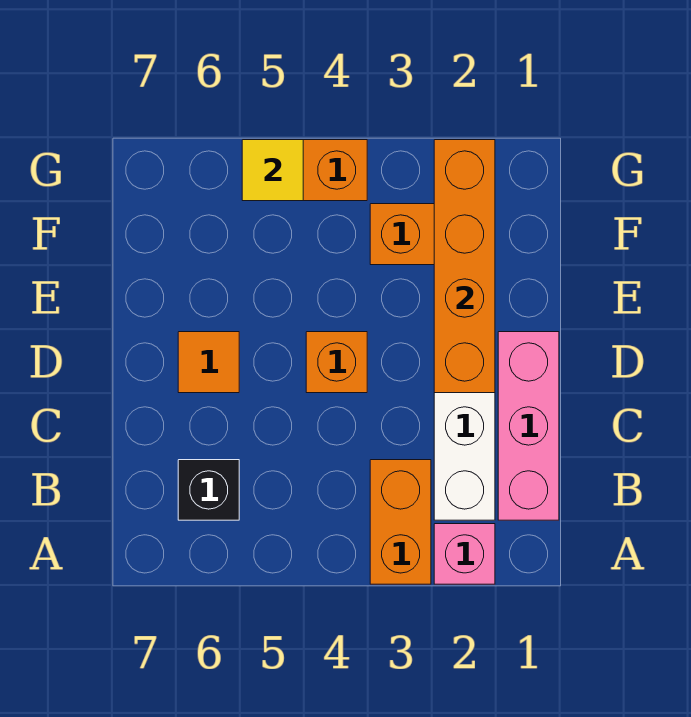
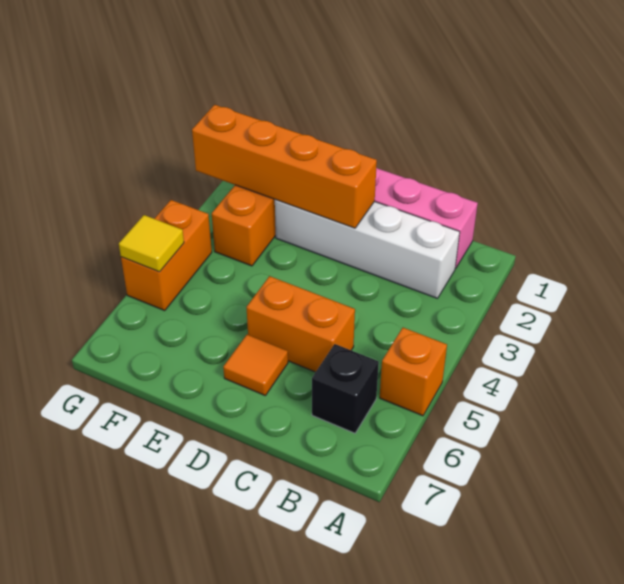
pink 1x1 brick [434,524,495,584] -> none
orange 1x2 brick [370,460,431,584] -> orange 1x2 brick moved to [246,276,355,372]
orange 1x1 brick [306,332,367,393] -> orange 1x1 brick moved to [380,328,447,416]

